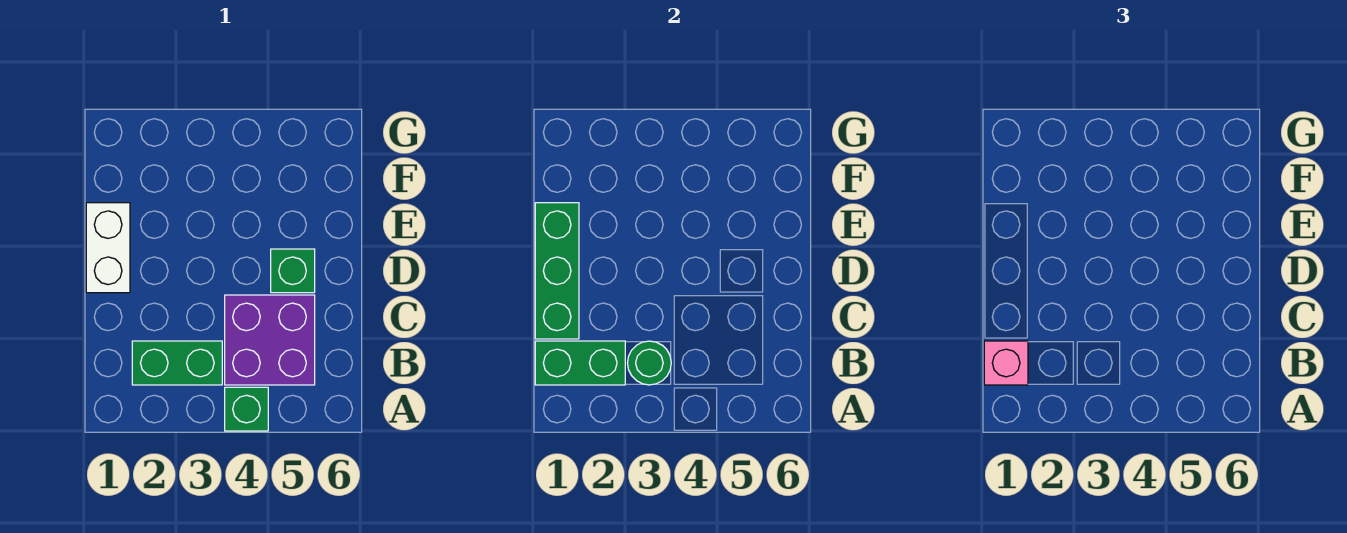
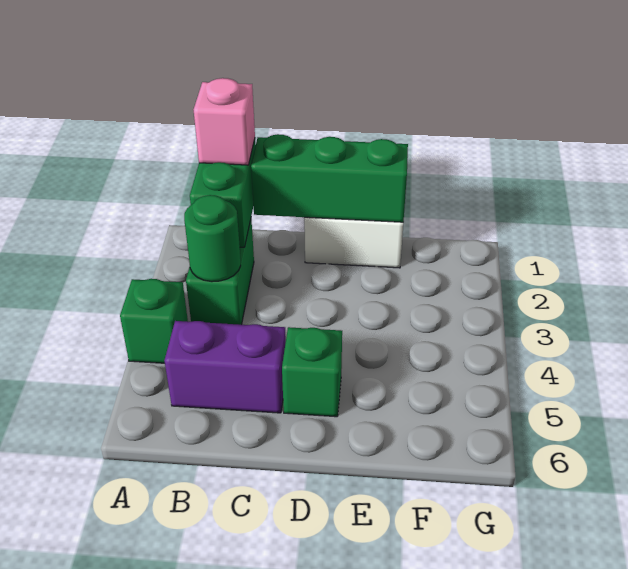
purple 2x2 brick [225,295,315,385] -> purple 1x2 brick [164,321,286,413]

